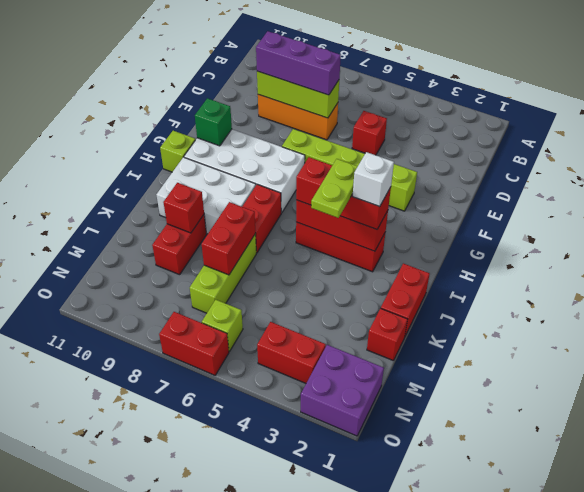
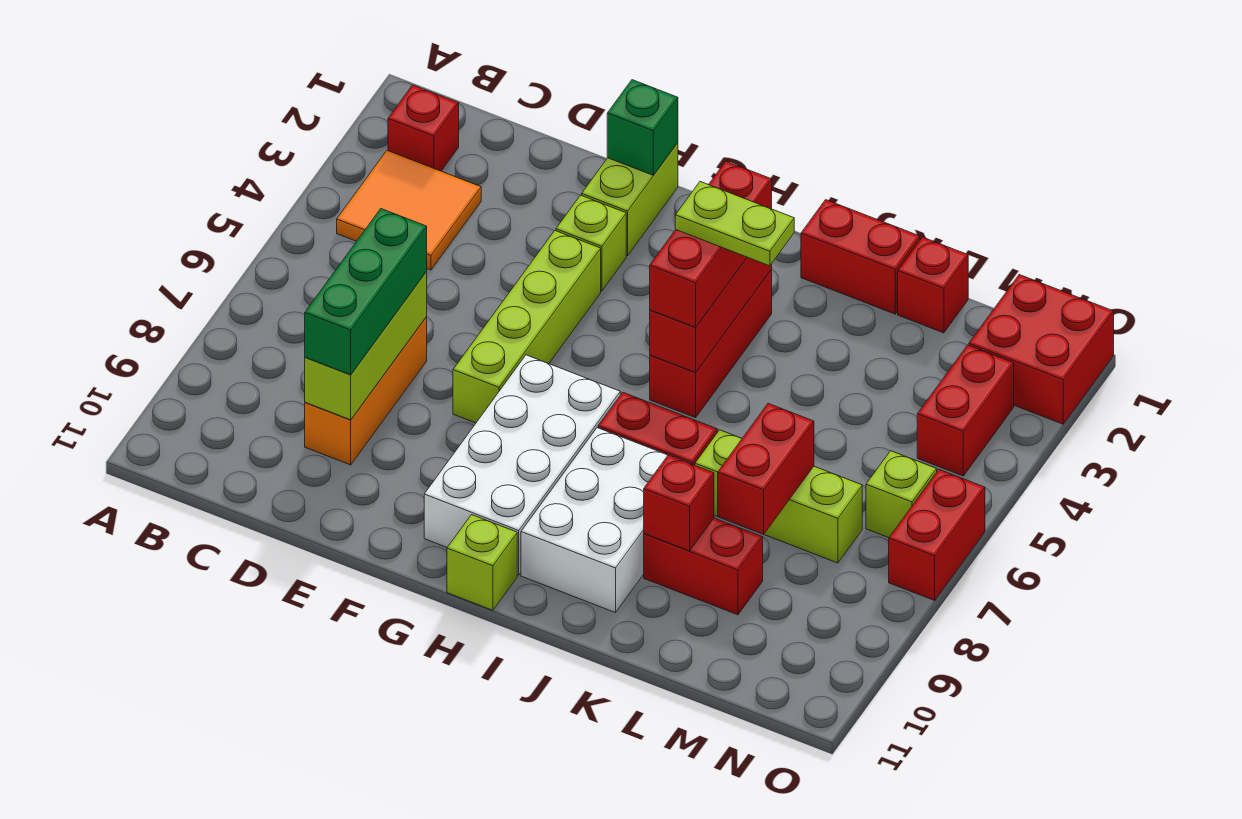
none -> orange 2x2 tile [337,151,481,270]
red 1x1 brick [352,111,387,155] -> red 1x1 brick moved to [388,85,459,171]
purple 1x3 brick [256,31,341,95] -> green 1x3 brick [305,209,427,375]
none -> lime 1x2 brick [582,143,678,256]
green 1x1 brick [195,98,232,146] -> green 1x1 brick moved to [607,80,678,175]
white 1x1 brick [353,152,394,207] -> none
red 1x2 brick [202,202,255,275] -> red 1x2 brick turned to [718,404,814,534]
purple 2x2 brick [301,345,384,436] -> red 2x2 brick [969,275,1114,424]

